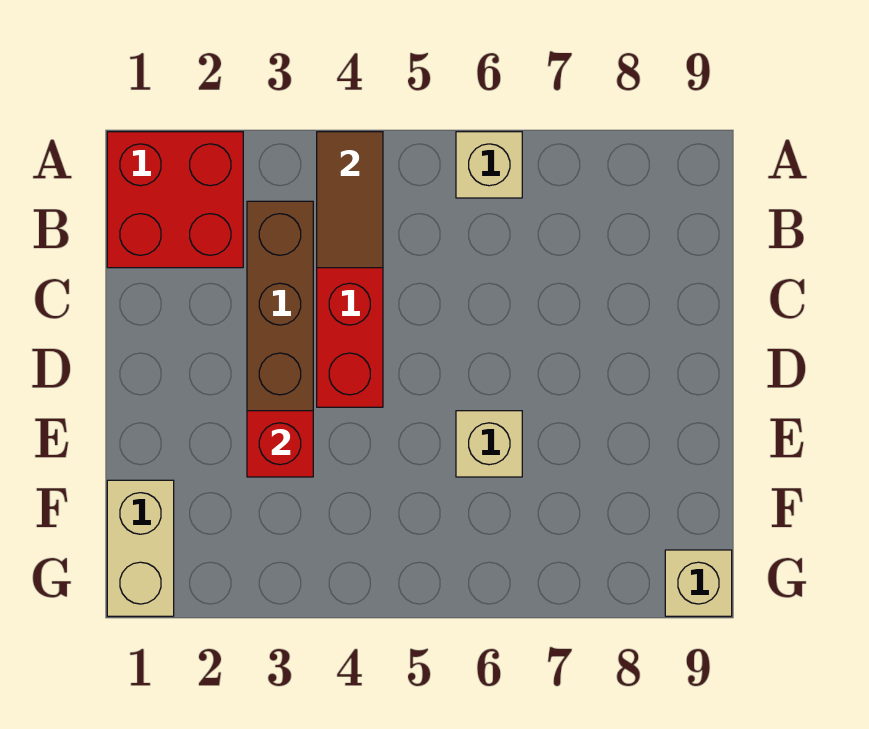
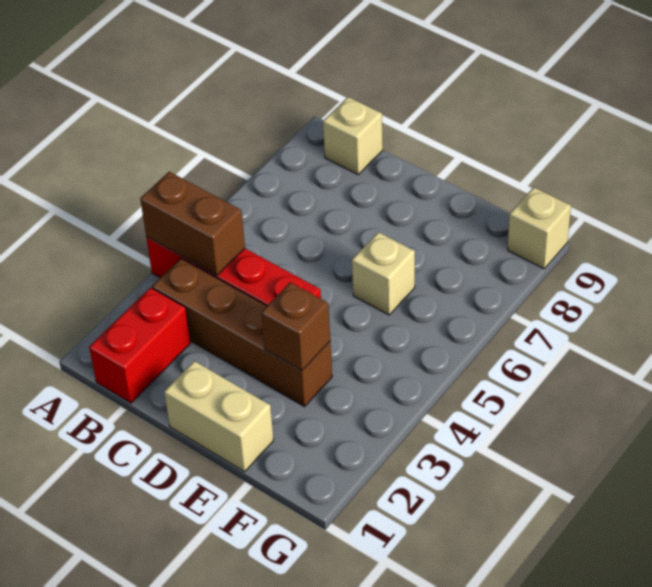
red 2x2 brick [107,132,243,268] -> red 1x2 brick [89,288,191,403]
brown 1x2 tile [317,132,383,268] -> brown 1x2 brick [140,172,245,276]
tan 1x1 brick [456,132,522,198] -> tan 1x1 brick moved to [323,97,383,175]
red 1x1 brick [247,411,313,477] -> brown 1x1 brick [261,282,330,371]
tan 1x2 brick [107,480,174,616] -> tan 1x2 brick moved to [164,361,274,472]

